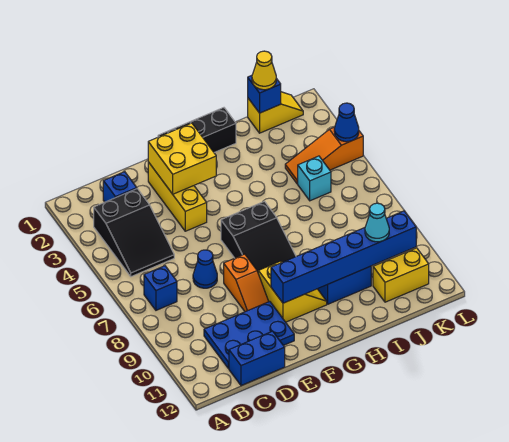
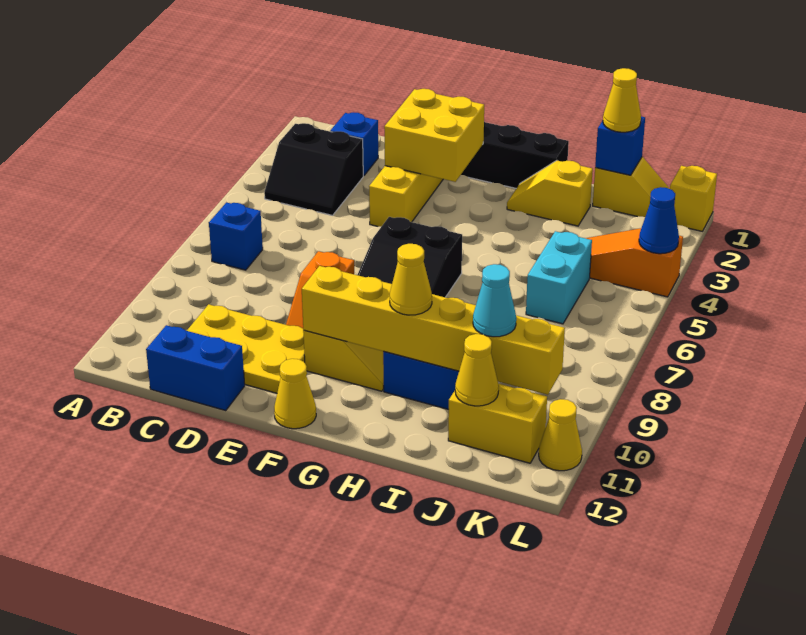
black 2x3 slope [94,189,174,277] -> black 2x2 slope [264,123,363,215]
blue 2x3 plate [204,302,294,369] -> yellow 2x3 plate [187,304,305,393]
blue 1x1 cone [193,250,217,288] -> none
blue 1x6 brick [271,211,416,303] -> yellow 1x6 brick [302,266,565,395]
none -> yellow 1x1 cone [274,359,316,429]
none -> yellow 1x2 slope [507,160,593,226]
none -> yellow 1x1 cone [390,244,432,315]
cyan 1x1 brick [298,156,331,201] -> cyan 1x2 brick [526,231,592,324]
none -> yellow 1x1 cone [455,334,499,406]
none -> yellow 1x1 brick [670,166,717,231]
none -> yellow 1x1 cone [539,399,582,471]

